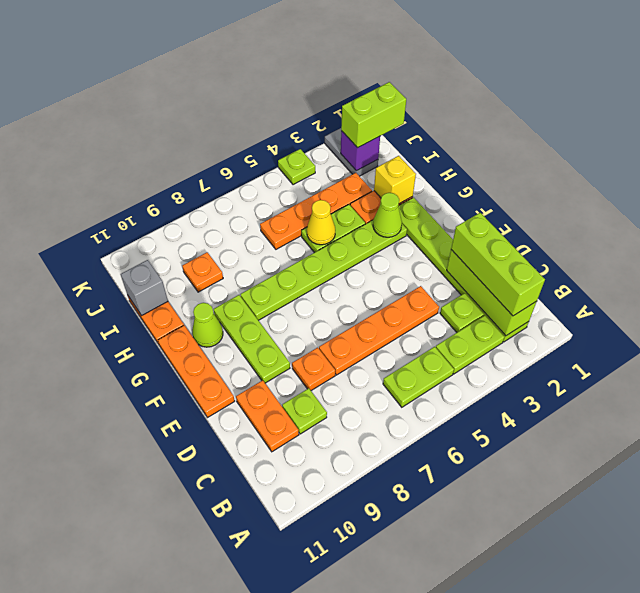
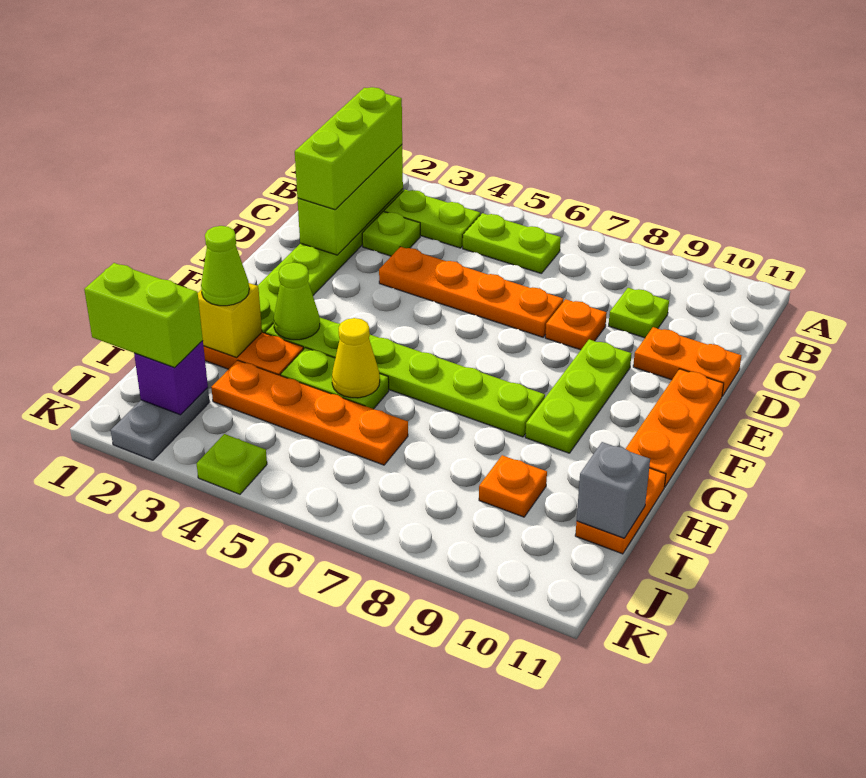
orange 1x2 plate [236,380,299,452] -> orange 1x2 plate turned to [633,327,741,396]
lime 1x1 cone [192,303,223,347] -> lime 1x1 cone moved to [201,226,249,306]

